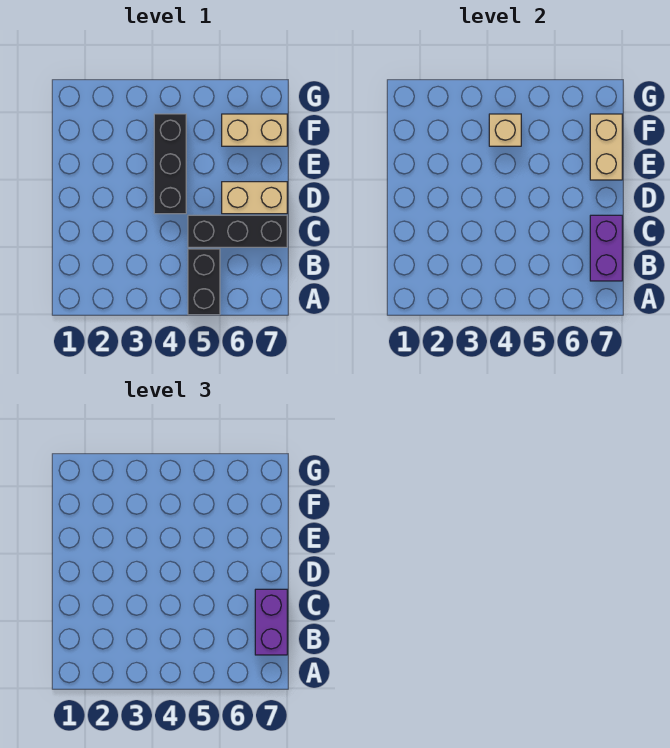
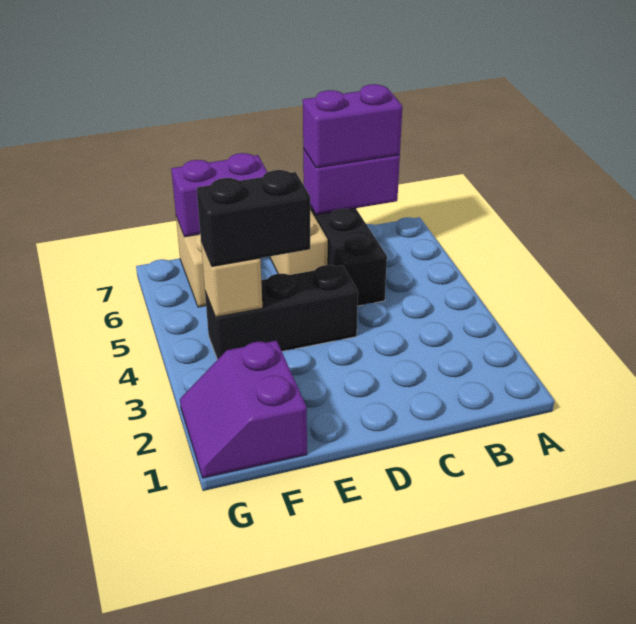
black 1x2 brick [188,249,220,315] -> black 1x2 brick moved to [197,170,310,267]
tan 1x2 brick [590,114,622,180] -> purple 1x2 brick [171,153,267,237]
none -> purple 2x2 slope [180,341,307,478]

